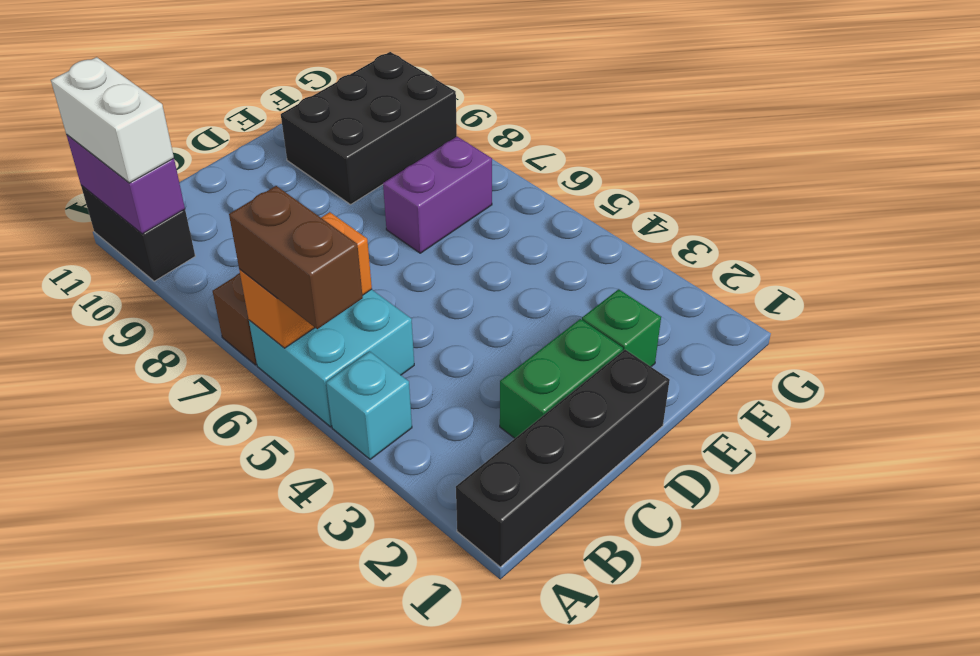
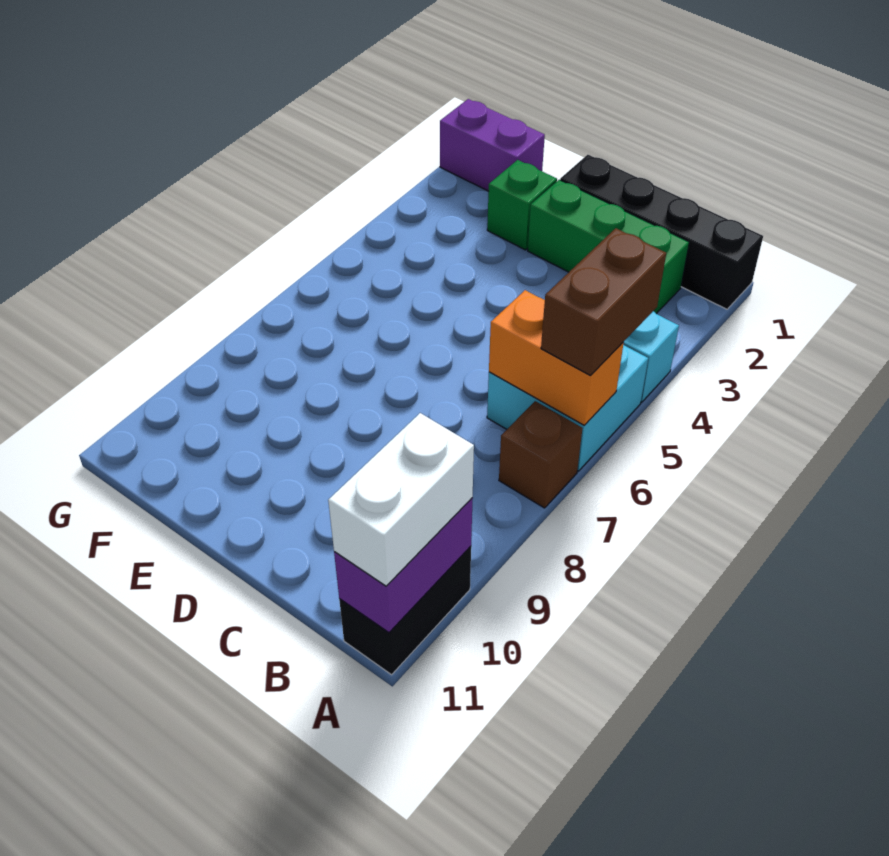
green 1x2 brick [500,319,623,438] -> green 1x3 brick [528,180,689,314]
purple 1x2 brick [383,137,492,253] -> purple 1x2 brick moved to [440,99,545,191]
black 2x3 brick [281,52,457,205] -> none

